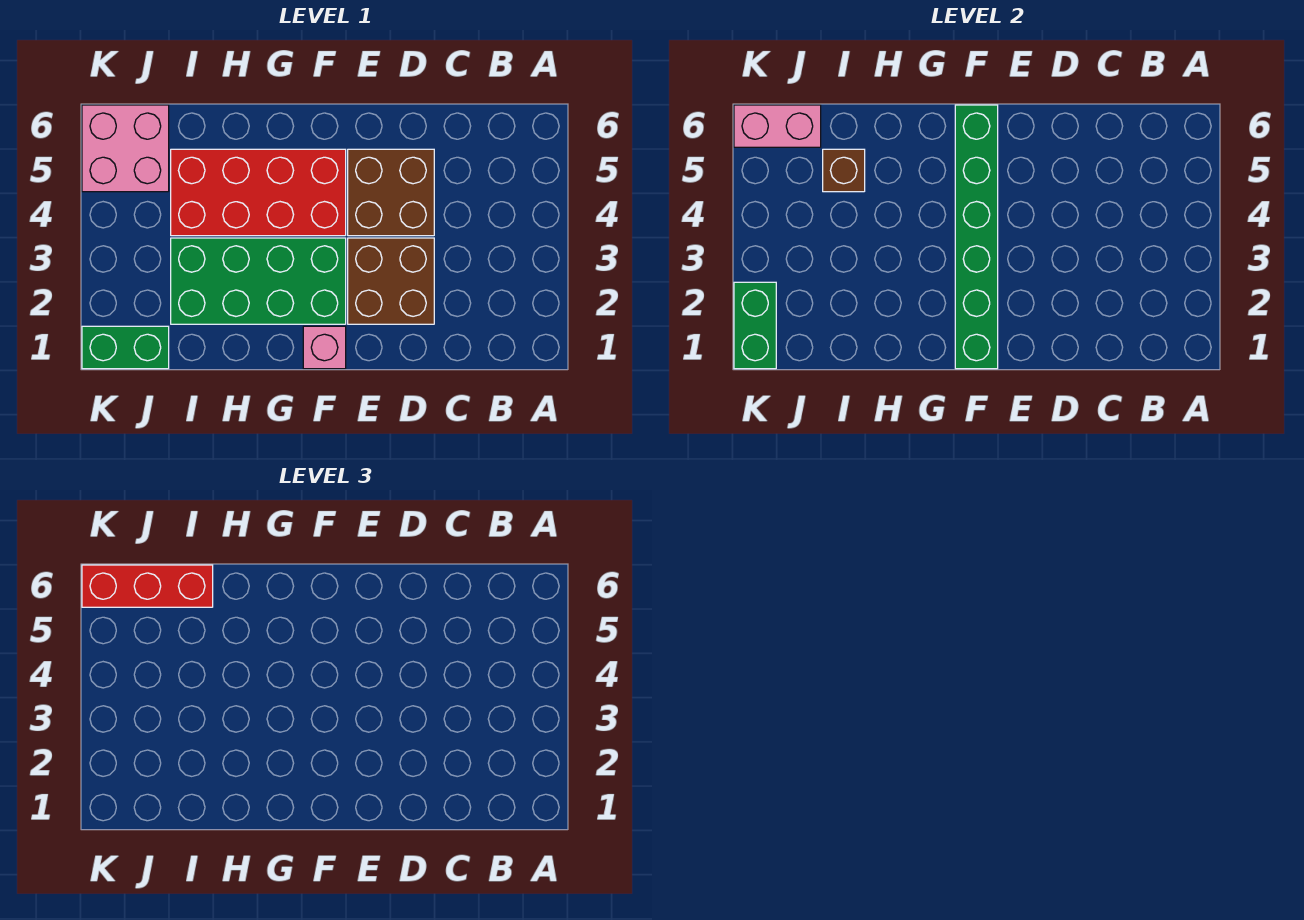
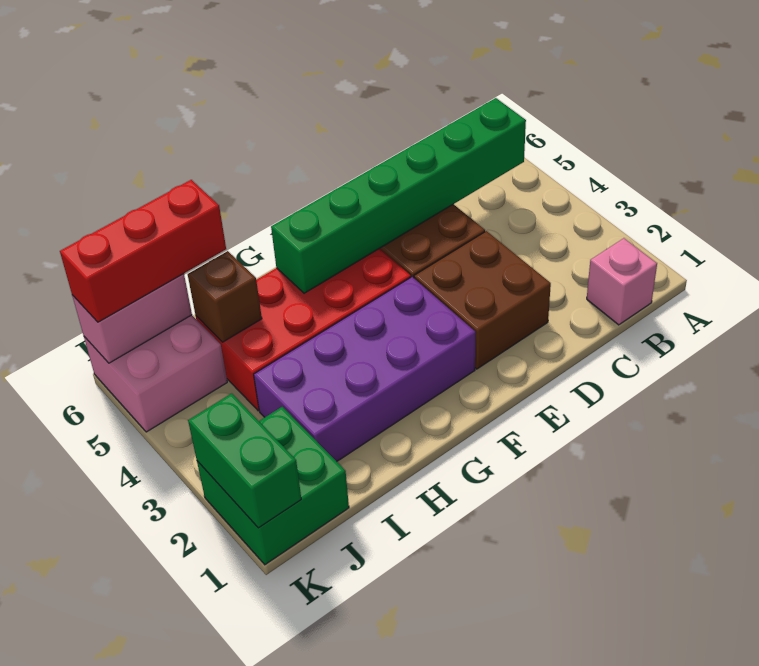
pink 1x1 brick [303,326,346,369] -> pink 1x1 brick moved to [587,238,657,325]
green 1x6 brick [955,105,998,369] -> green 1x6 brick turned to [271,98,526,293]
green 2x4 brick [171,238,346,324] -> purple 2x4 brick [254,277,476,461]
green 1x2 brick [82,326,169,369] -> green 2x2 brick [197,407,349,565]

